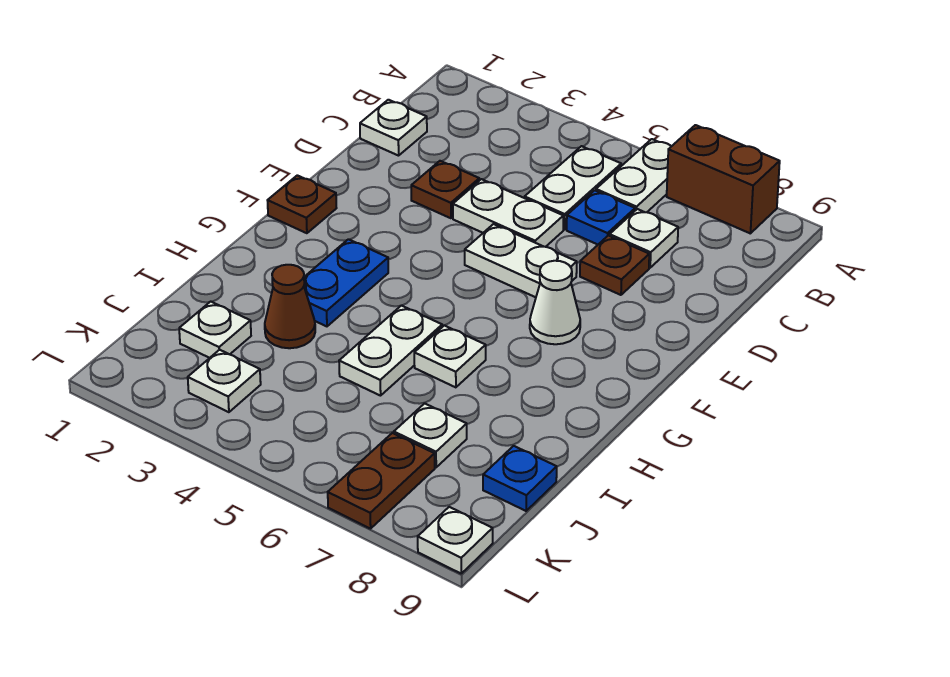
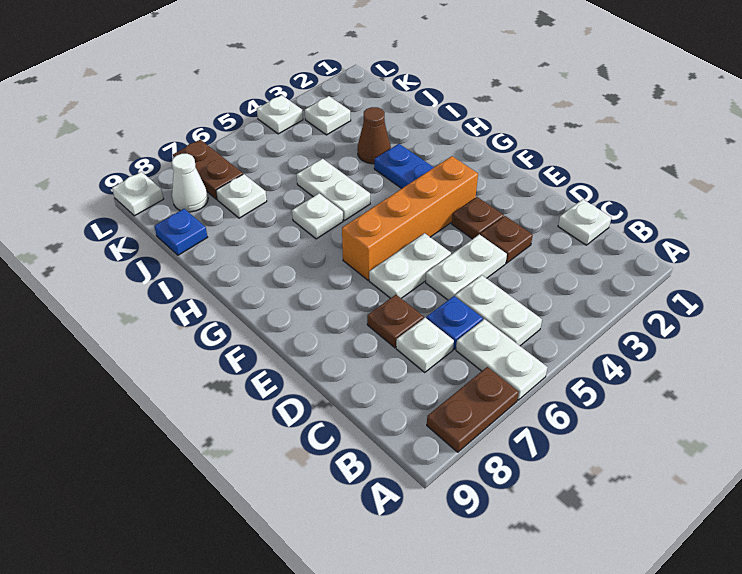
brown 1x2 brick [667,125,780,233] -> brown 1x2 plate [427,367,519,452]
brown 1x1 plate [267,175,336,233] -> brown 1x1 plate moved to [452,197,504,239]
none -> orange 1x4 brick [342,156,478,280]
white 1x1 cone [530,261,580,344] -> white 1x1 cone moved to [172,154,208,212]
white 1x1 plate [179,302,251,358] -> white 1x1 plate moved to [257,95,303,134]

